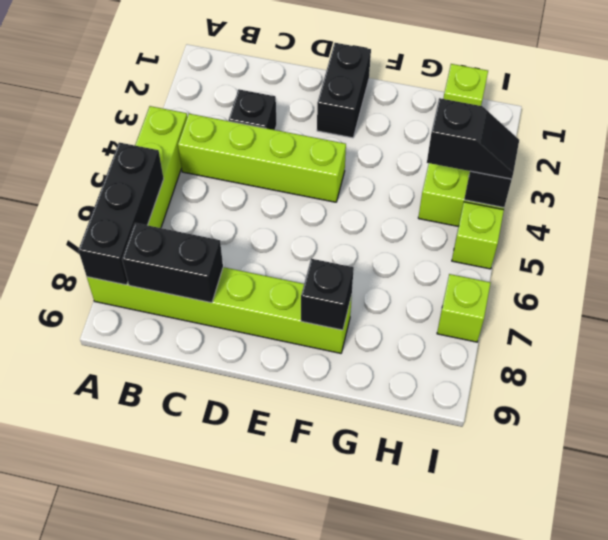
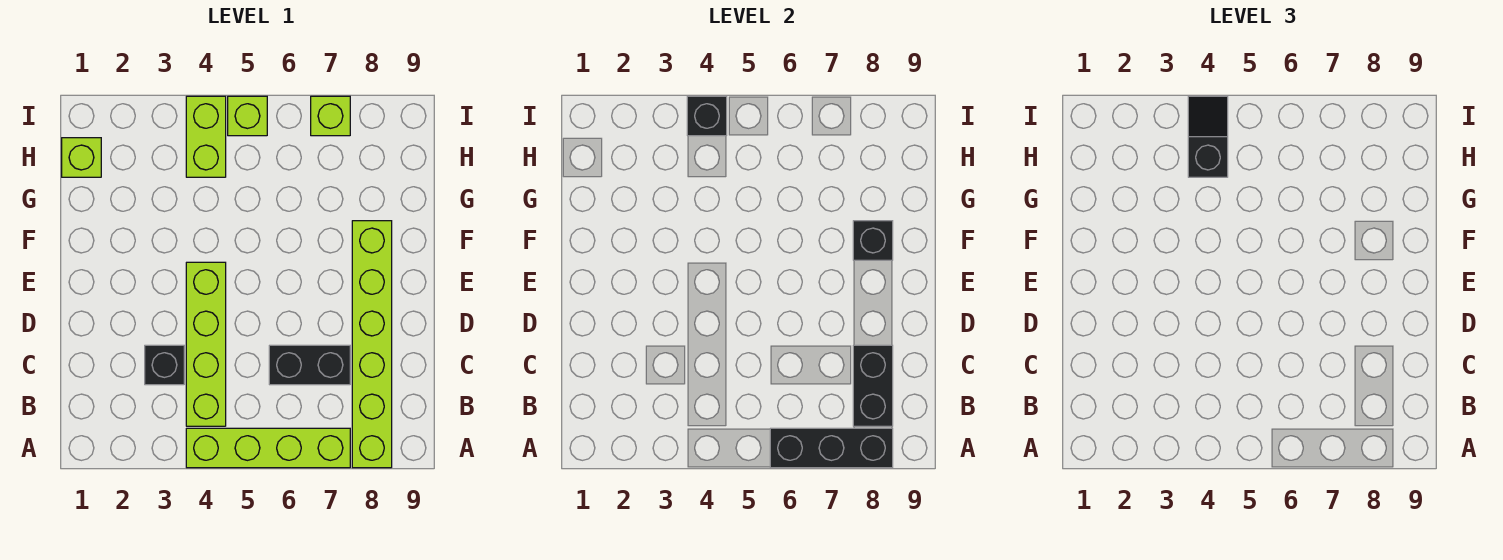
black 1x2 brick [317,43,371,138] -> black 1x2 brick moved to [269,345,350,385]

